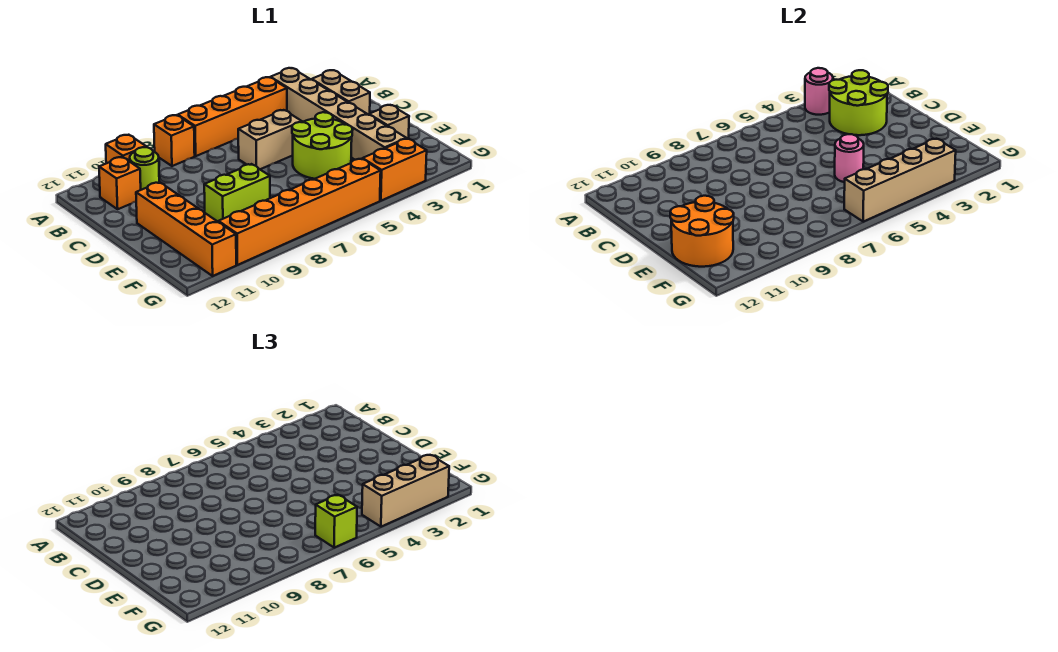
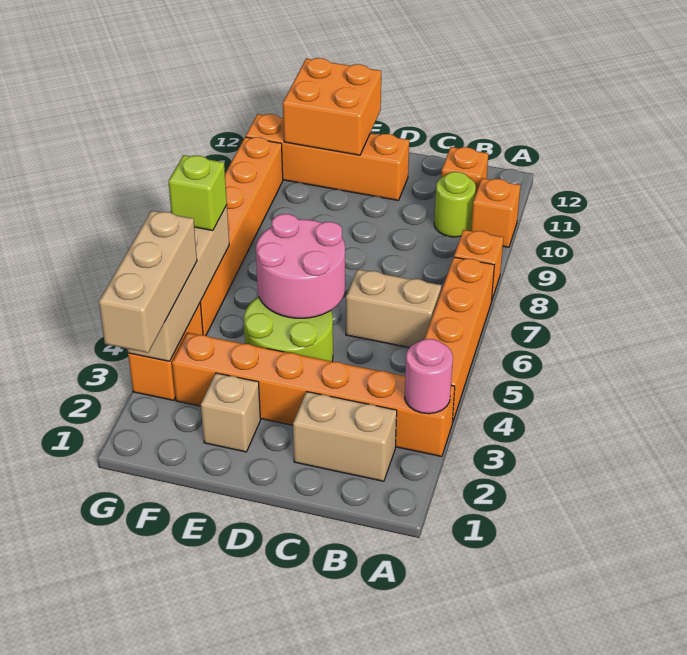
tan 1x6 brick [270,68,406,160] -> orange 1x6 brick [172,333,455,457]
lime 2x2 round brick [829,70,888,135] -> none
tan 1x2 brick [238,110,302,169] -> tan 1x2 brick turned to [346,269,441,347]
pink 1x1 round brick [835,134,864,182] -> pink 2x2 round brick [256,214,345,318]
lime 1x2 brick [204,164,270,222] -> none
orange 2x2 round brick [670,196,734,267] -> orange 2x2 brick [283,58,381,155]

